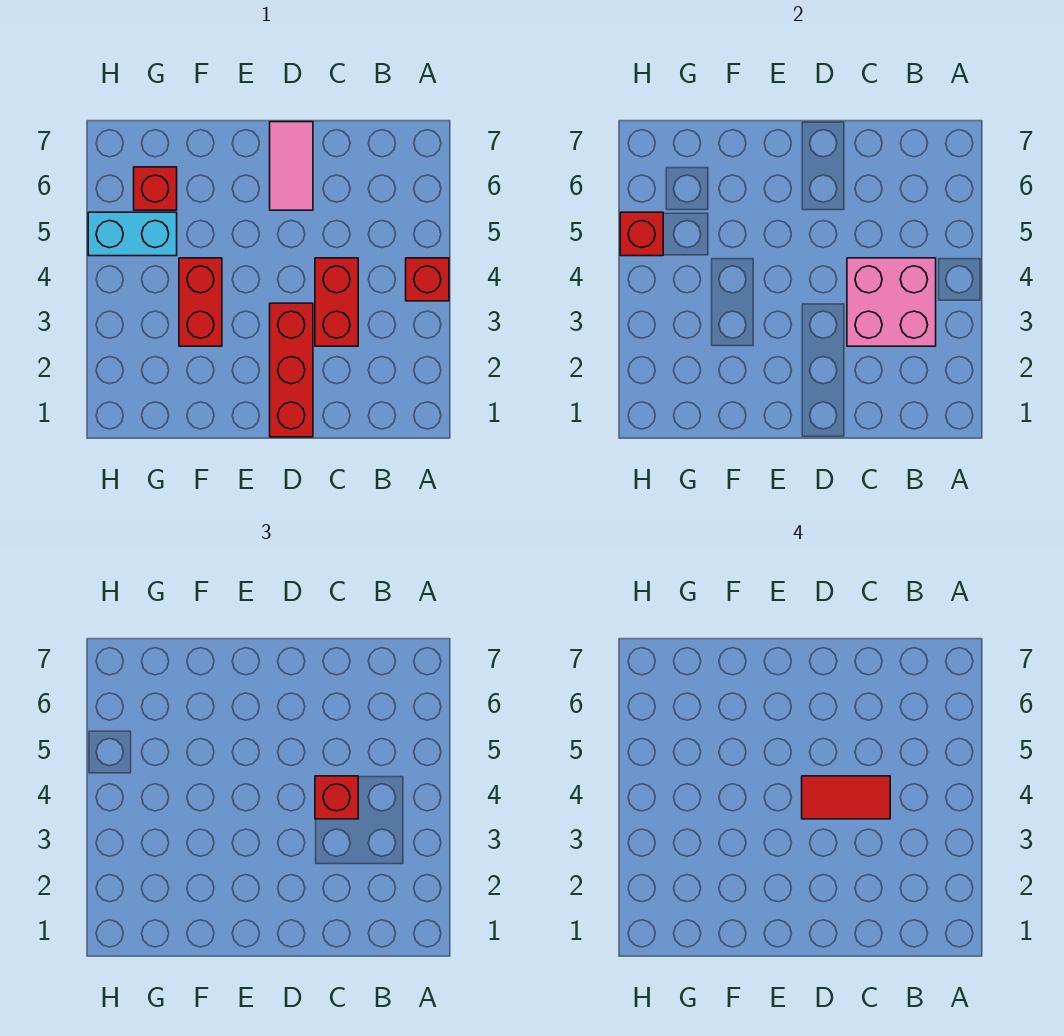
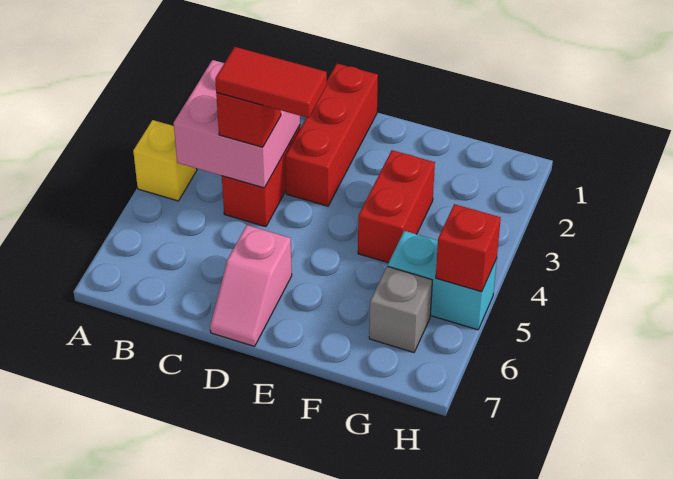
red 1x1 brick [406,258,449,301] -> yellow 1x1 brick [133,120,197,201]
pink 1x2 tile [270,122,313,210] -> pink 1x2 slope [210,225,292,346]
red 1x1 brick [134,167,177,210] -> grey 1x1 brick [369,266,432,352]

